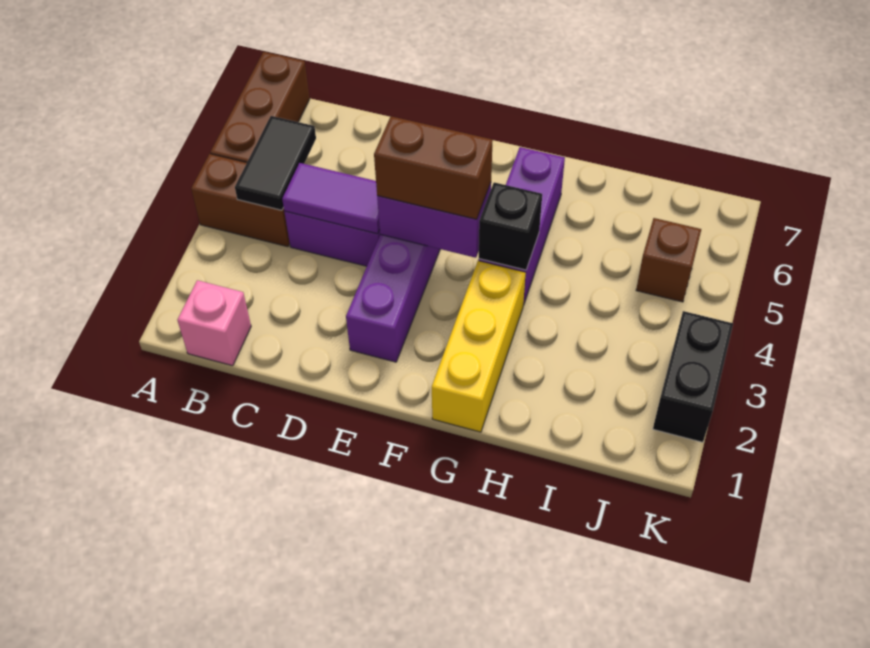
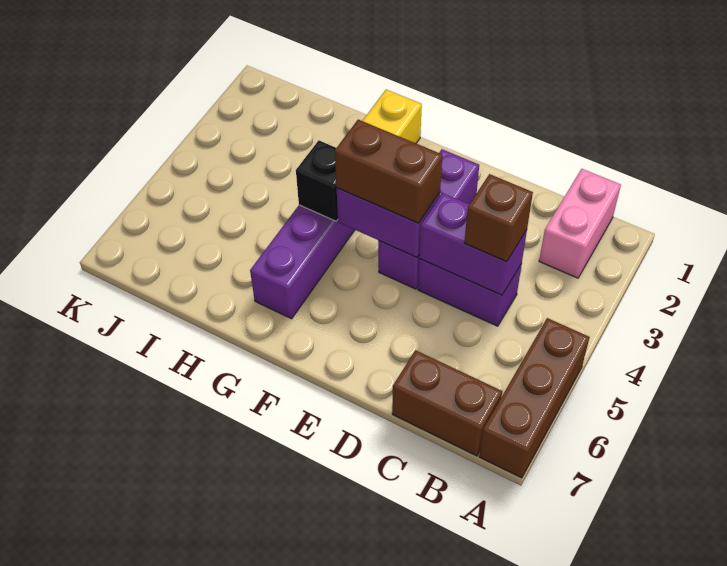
brown 1x2 brick [191,154,290,247] -> brown 1x2 brick moved to [392,350,502,456]
pink 1x1 brick [177,280,251,366] -> pink 1x2 brick [539,169,621,278]
black 1x2 tile [235,116,316,210] -> none
purple 1x2 tile [282,163,380,234] -> purple 1x2 brick [419,193,527,295]
brown 1x1 brick [636,218,701,302] -> brown 1x1 brick moved to [464,174,533,262]
black 1x2 brick [653,311,733,442] -> none

